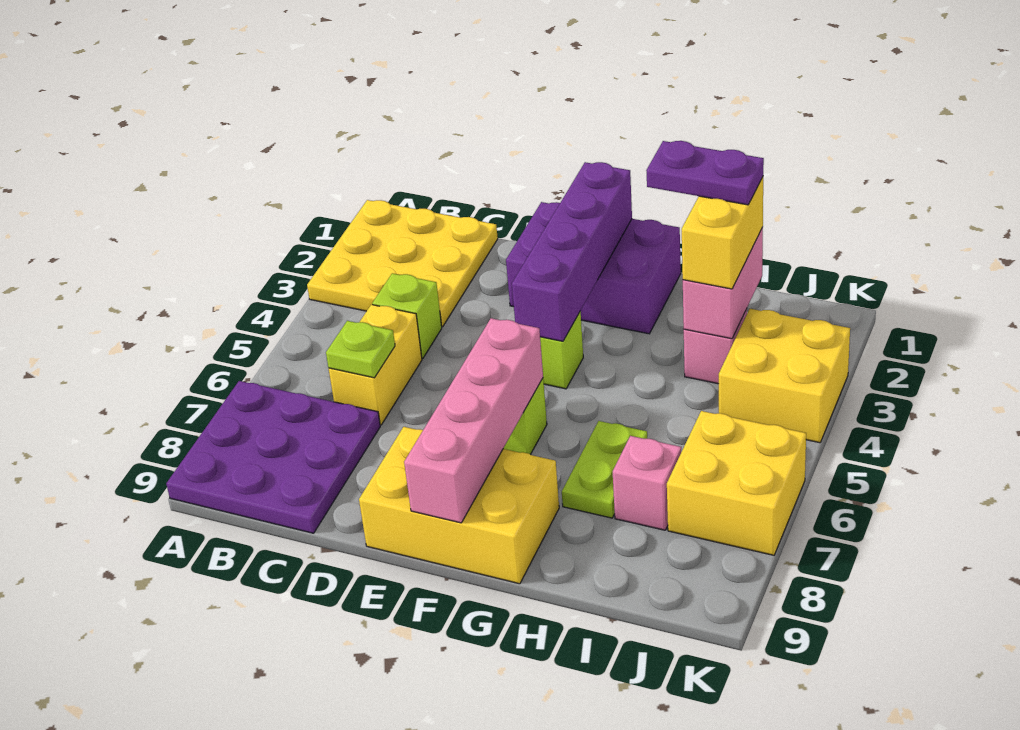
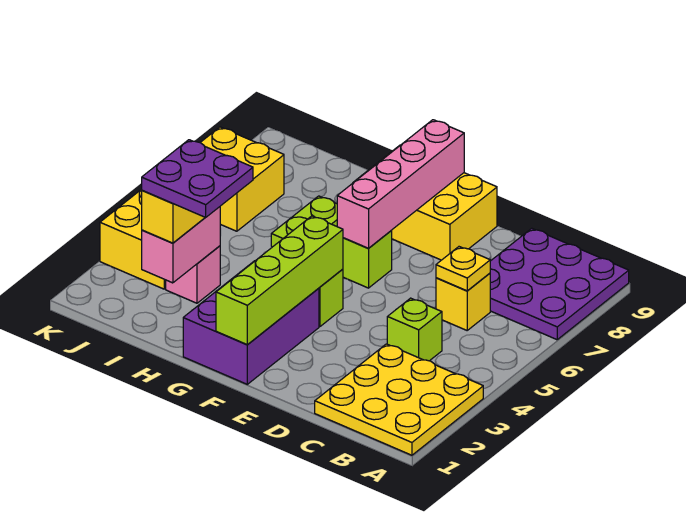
yellow 1x2 brick [329,305,422,425] -> yellow 1x1 brick [436,273,490,330]
lime 1x1 plate [326,321,395,378] -> yellow 1x1 plate [436,247,490,291]
purple 2x3 brick [506,202,681,334] -> purple 2x3 brick turned to [183,262,319,384]
purple 1x4 brick [512,162,632,341] -> lime 1x4 brick [216,216,343,345]
purple 1x2 plate [646,141,764,205] -> purple 2x2 plate [142,140,253,218]
pink 1x1 brick [613,436,681,530] -> none

